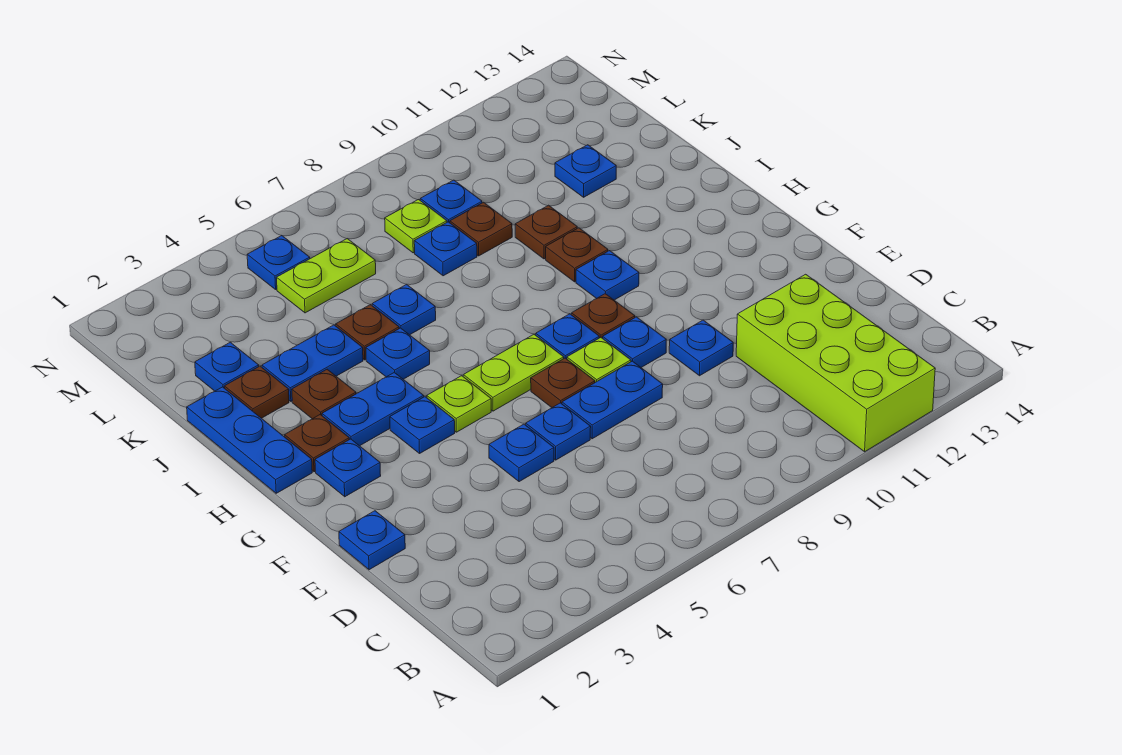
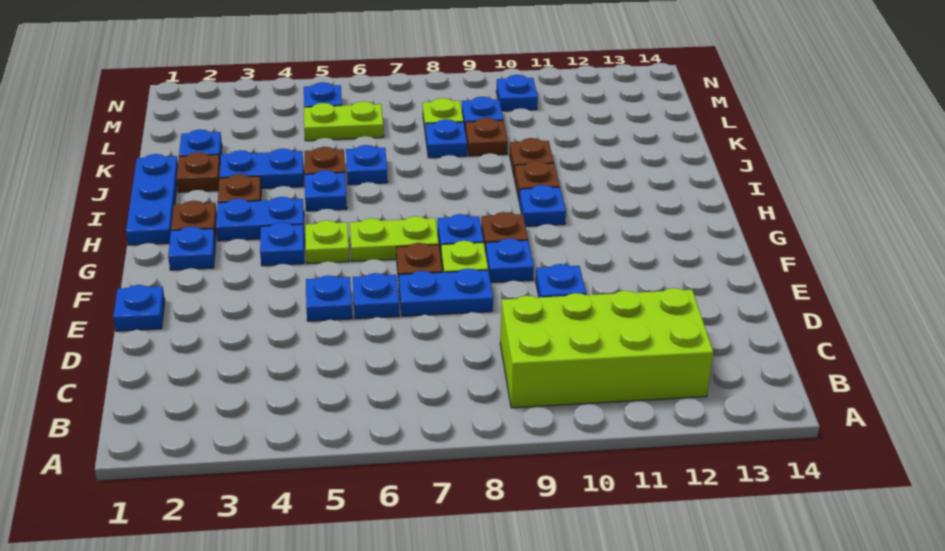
lime 2x4 brick [736,274,935,452] -> lime 2x4 brick turned to [500,288,713,408]
blue 1x1 plate [555,145,616,197] -> blue 1x1 plate moved to [496,75,538,111]

